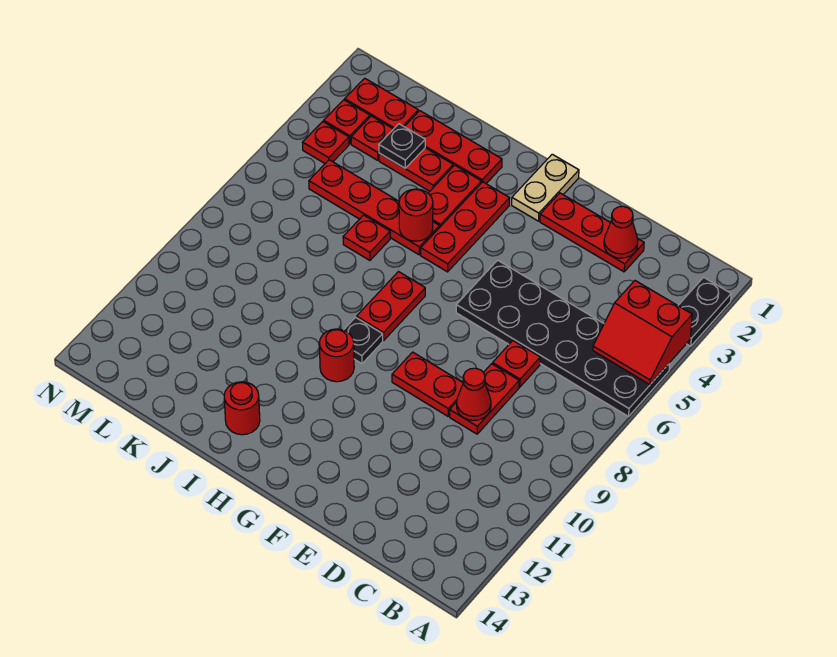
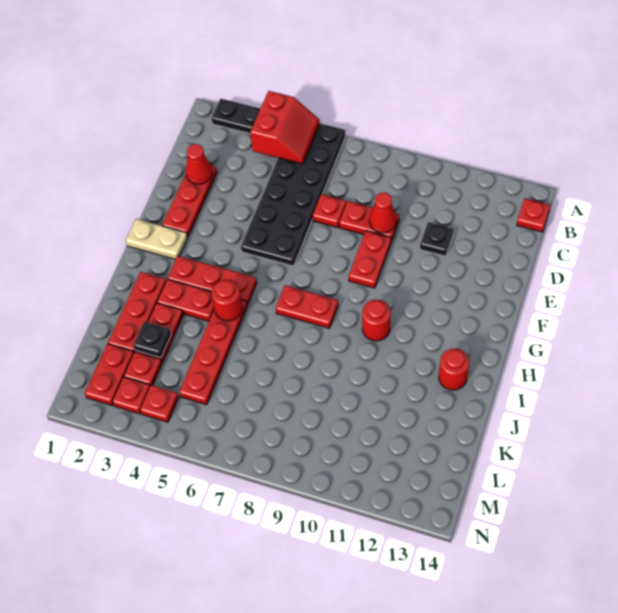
black 1x1 plate [344,317,383,364] -> black 1x1 plate moved to [420,222,454,256]
red 1x1 plate [343,215,390,260] -> red 1x1 plate moved to [517,198,550,232]

